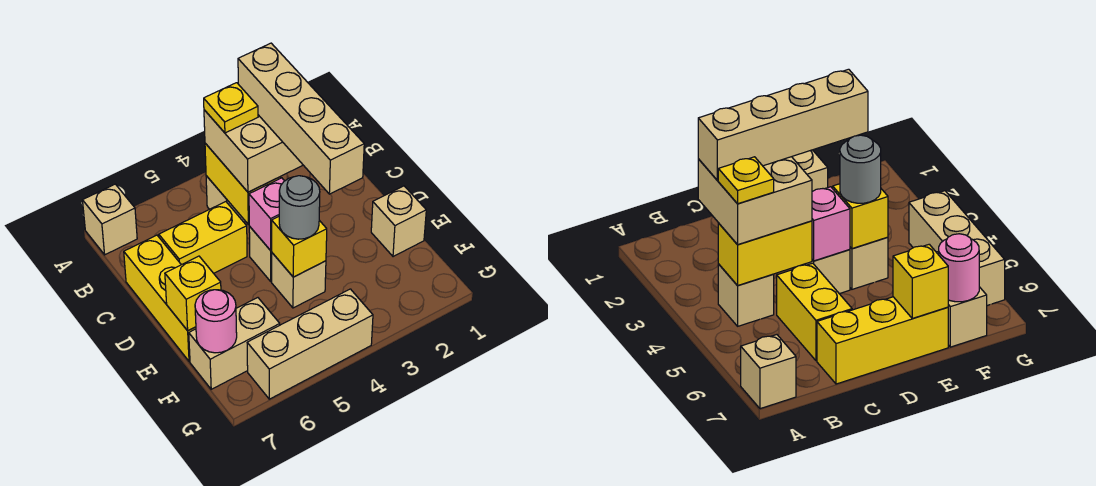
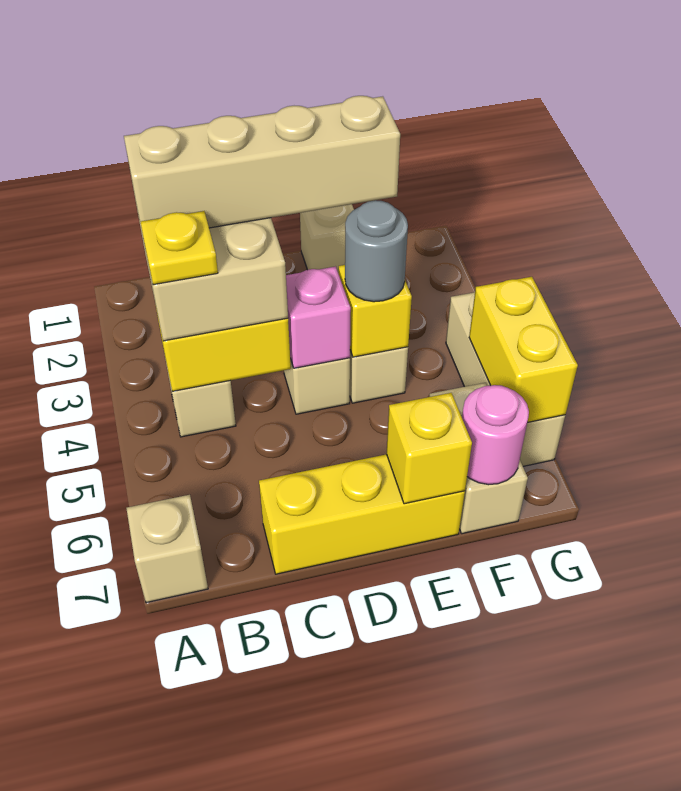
yellow 1x2 brick [159,202,247,273] -> yellow 1x2 brick moved to [469,277,578,422]

